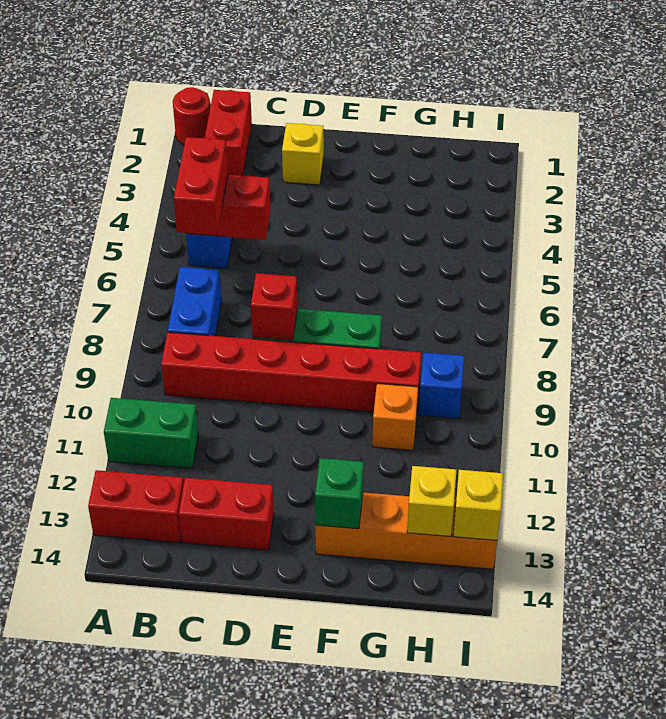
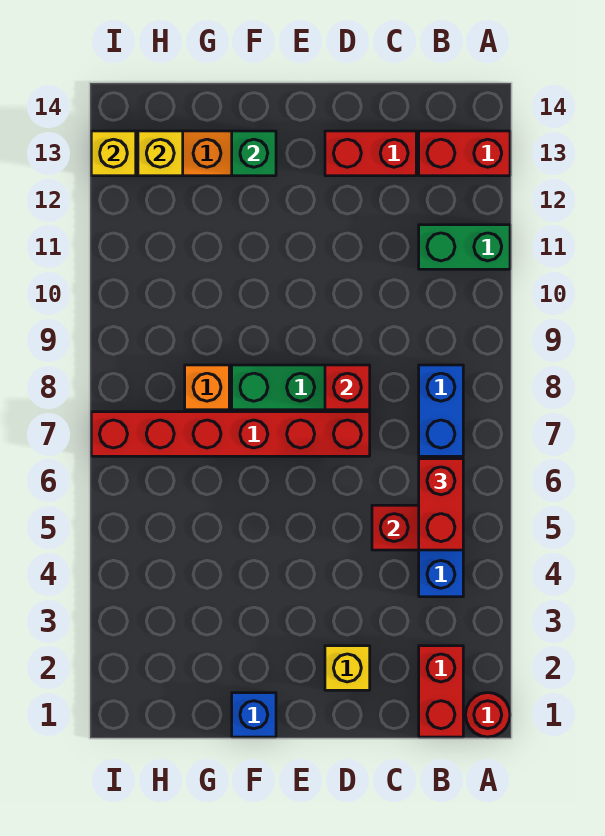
red 1x6 brick [161,332,421,412] -> red 1x6 brick moved to [91,412,370,456]
orange 1x1 brick [372,384,418,450] -> orange 1x1 brick moved to [185,365,229,410]
blue 1x1 brick [419,353,464,419] -> blue 1x1 brick moved to [232,693,276,737]

